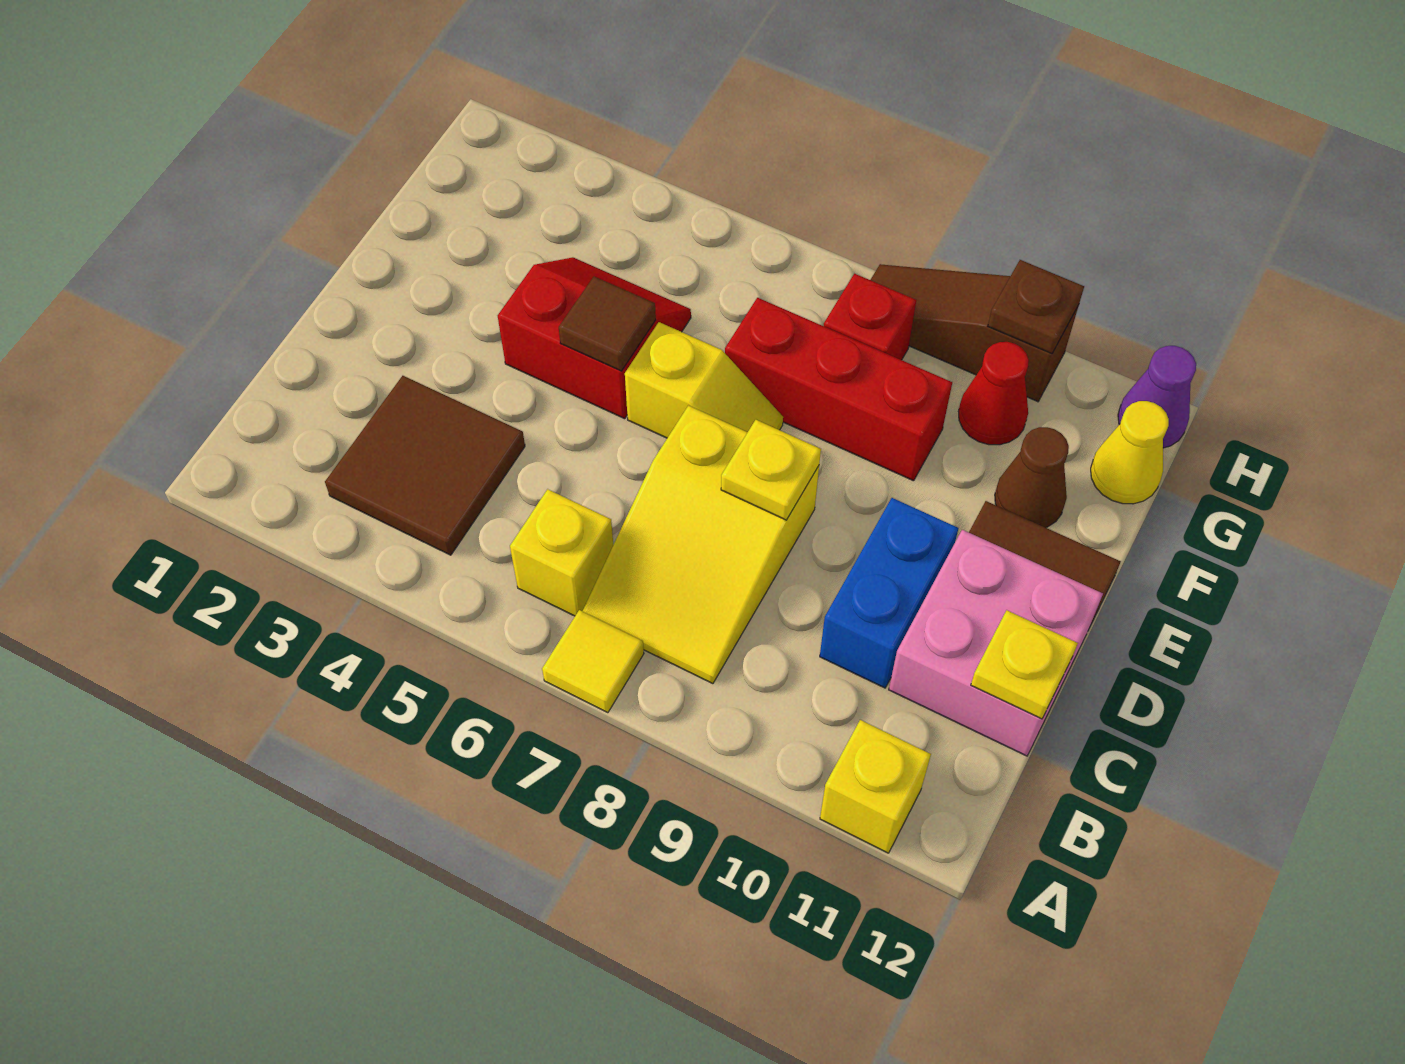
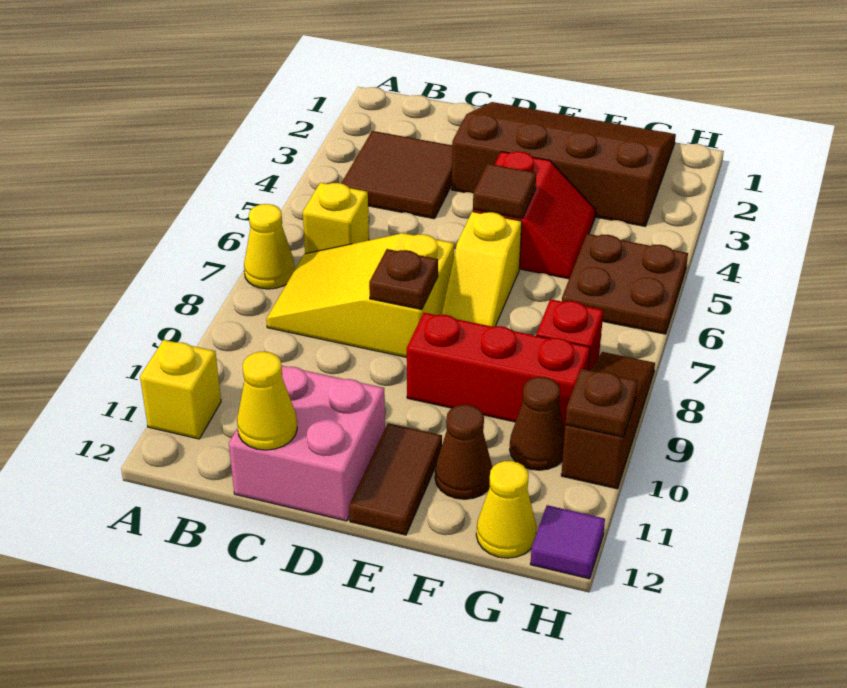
yellow 1x1 tile [542,610,644,713] -> yellow 1x1 cone [244,204,295,289]
blue 1x2 brick [820,498,958,688] -> none
yellow 1x1 plate [971,610,1078,719] -> yellow 1x1 cone [237,352,297,450]
none -> brown 3x4 slope [452,102,676,226]
yellow 1x1 plate [721,420,821,520] -> brown 1x1 plate [369,249,438,310]
red 1x3 brick [725,298,952,481] -> red 1x3 brick turned to [407,313,590,431]
none -> brown 2x2 plate [562,234,688,334]
red 1x1 cone [958,342,1029,445] -> brown 1x1 cone [509,377,565,470]
purple 1x1 cone [1118,346,1196,448] -> purple 1x1 tile [530,505,605,579]

